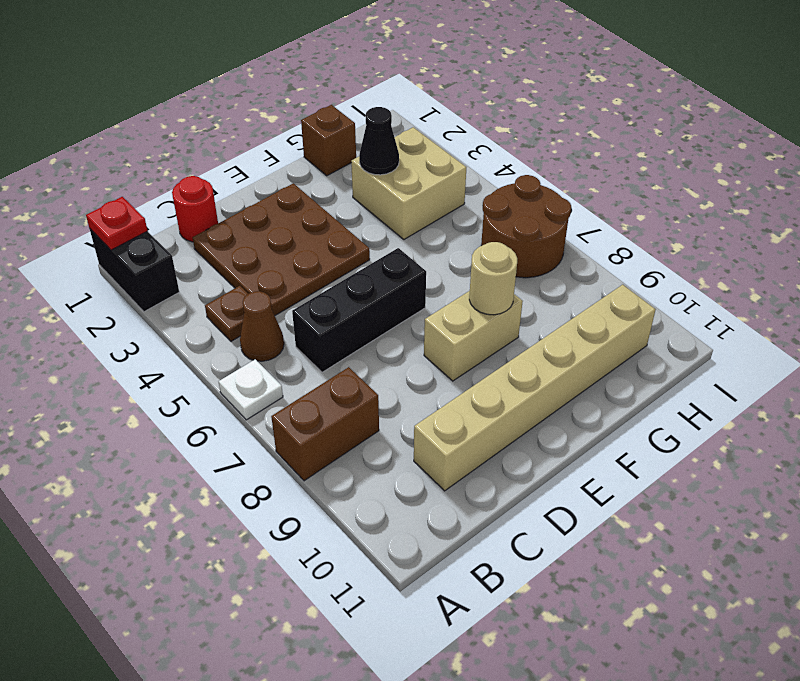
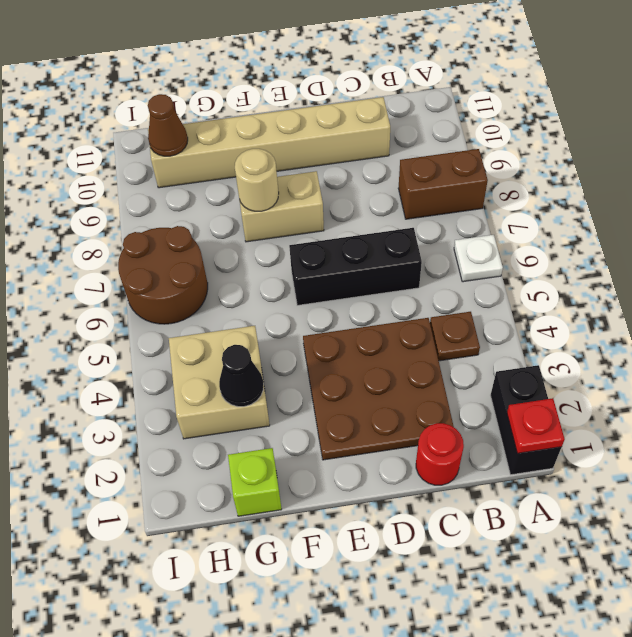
brown 1x1 cone [240,291,284,361] -> brown 1x1 cone moved to [148,94,188,156]
brown 1x1 brick [301,105,356,176] -> lime 1x1 brick [228,448,282,516]

